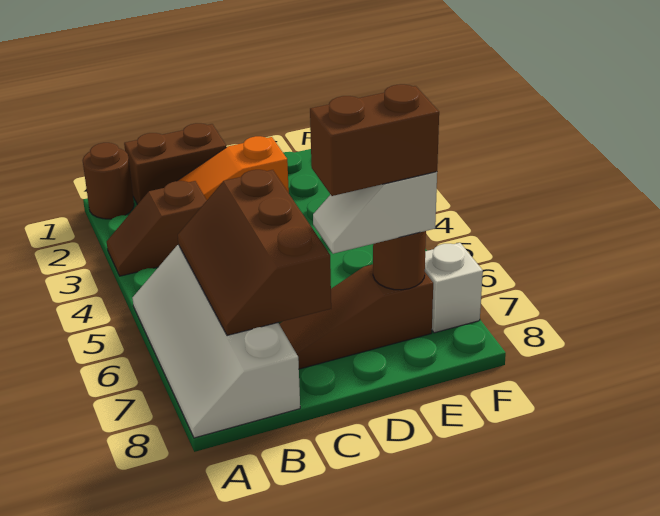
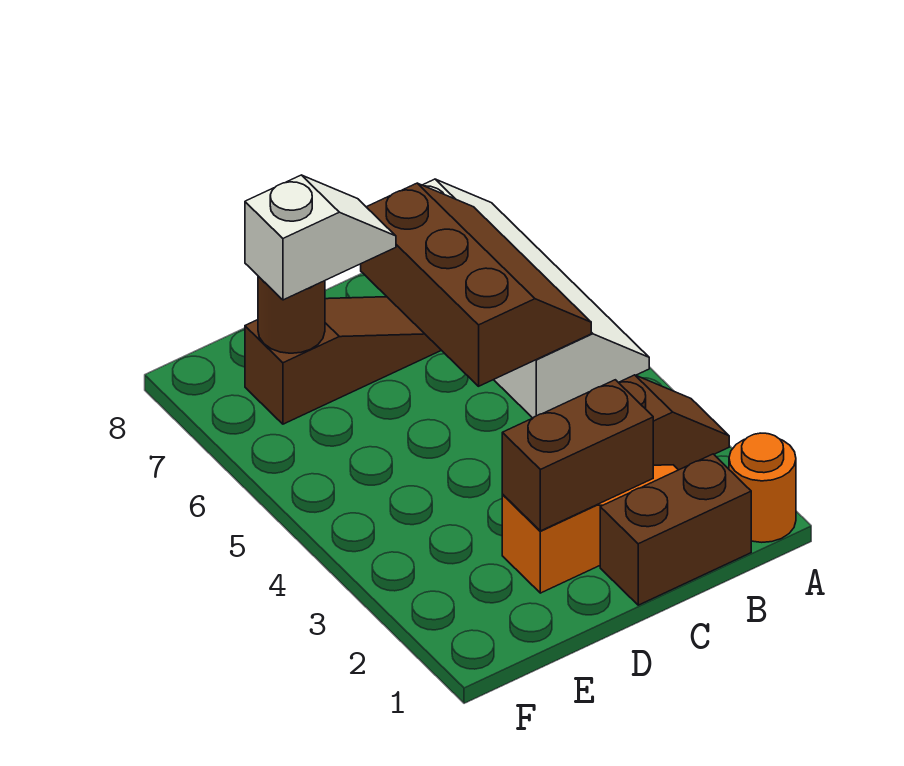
brown 1x1 round brick [83,143,134,219] -> orange 1x1 round brick [729,433,796,542]
brown 1x2 brick [310,84,439,196] -> brown 1x2 brick moved to [502,380,653,531]
white 1x1 brick [425,243,483,333] -> none

